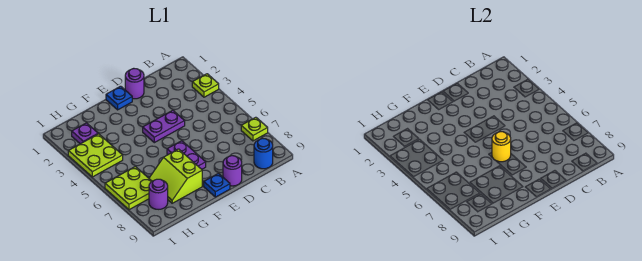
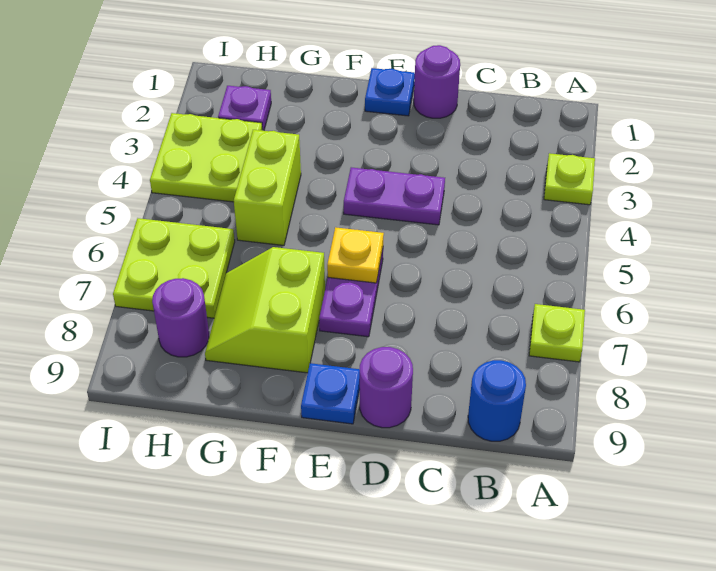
yellow 1x1 round brick [492,132,511,162] -> yellow 1x1 plate [327,227,384,283]
none -> lime 1x2 brick [234,130,301,245]

